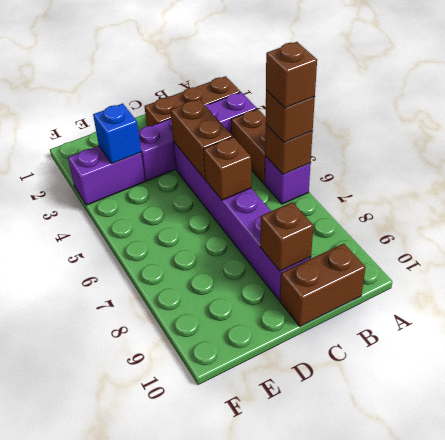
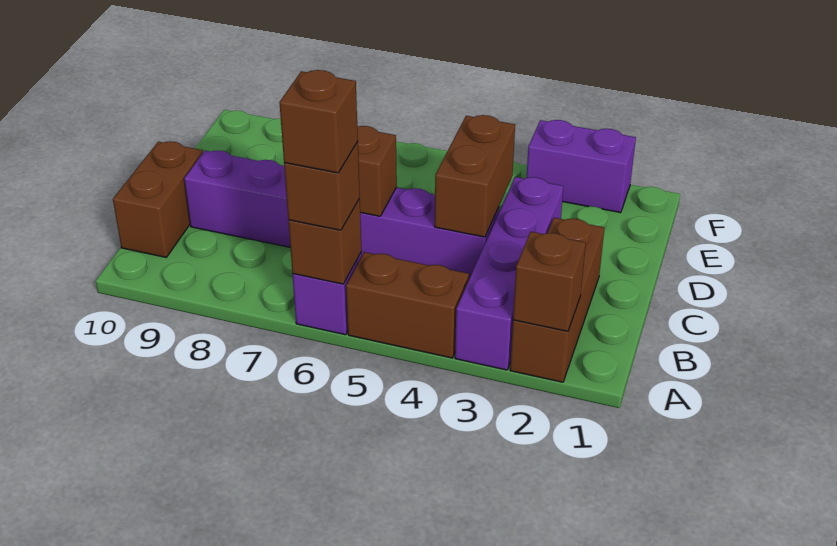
brown 1x2 brick [170,99,233,179] -> brown 1x2 brick turned to [435,115,515,237]
brown 1x1 brick [260,202,313,271] -> brown 1x1 brick moved to [513,232,586,331]
purple 1x2 brick [68,146,145,205] -> purple 1x2 brick turned to [527,120,636,213]
blue 1x1 brick [93,104,141,164] -> none

